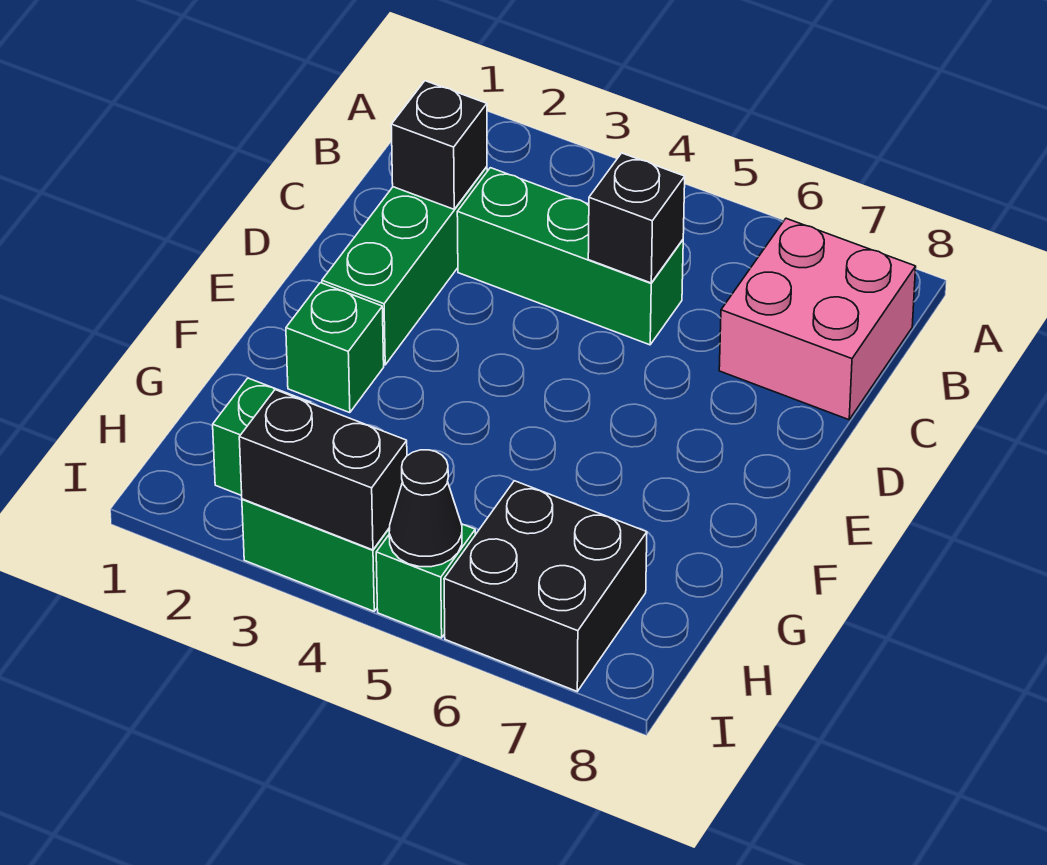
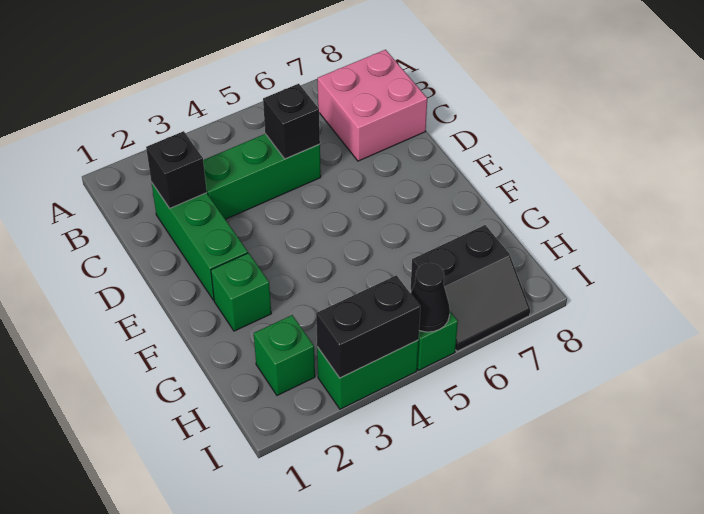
black 2x2 brick [444,481,647,691] -> black 2x2 slope [411,225,530,351]

